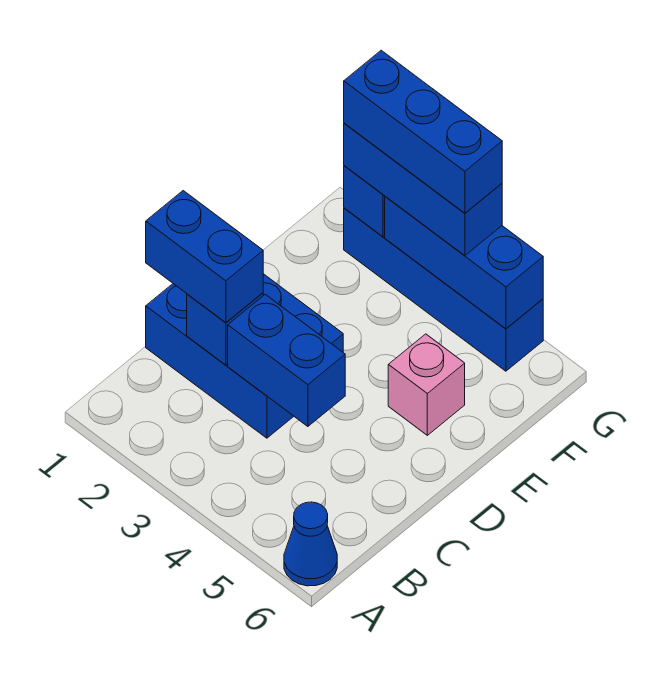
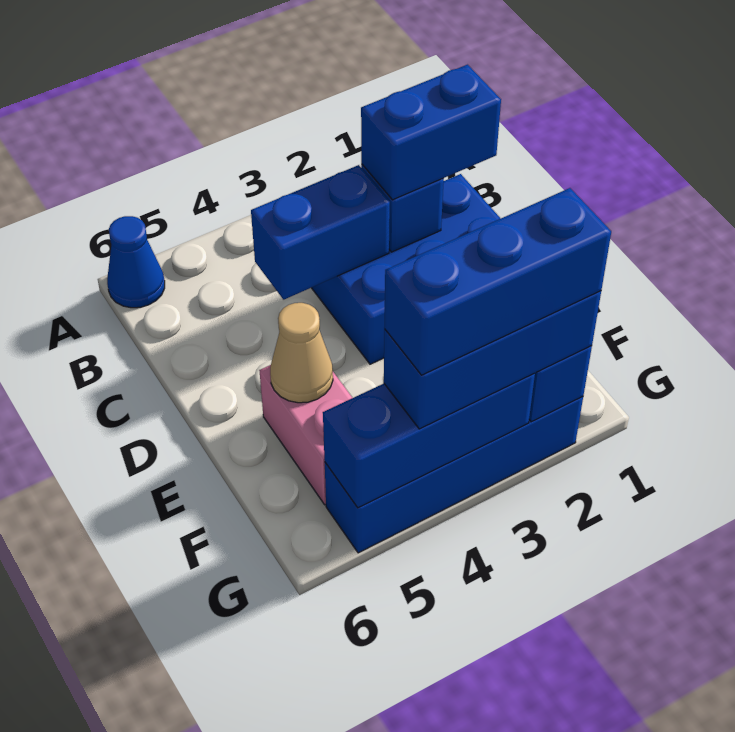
pink 1x1 brick [388,334,465,435] -> pink 1x2 brick [259,365,352,505]
none -> tan 1x1 cone [270,303,333,403]

